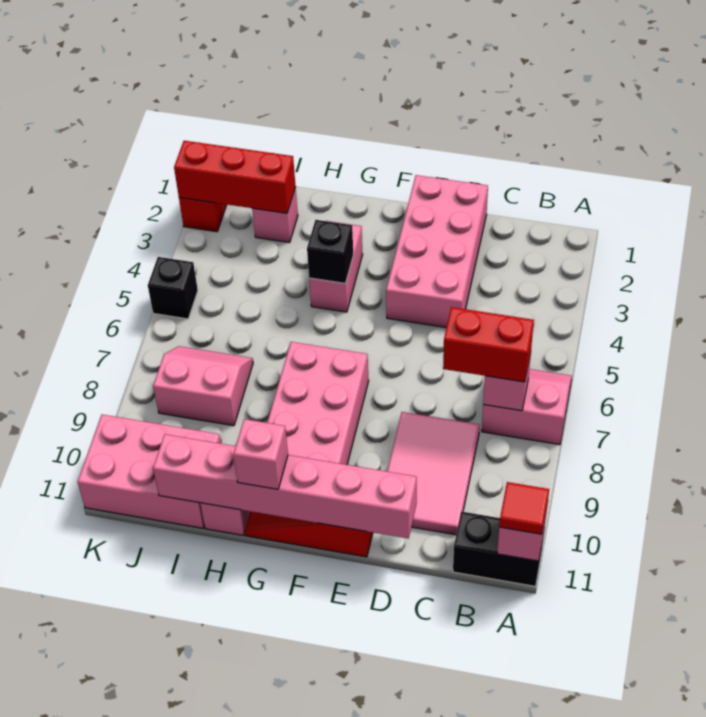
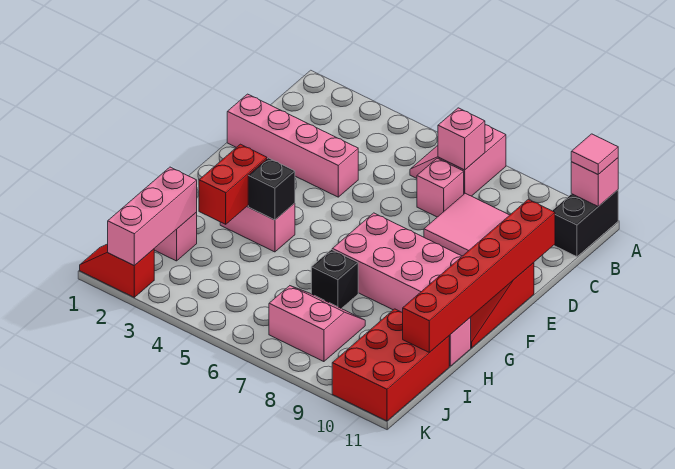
red 1x1 tile [499,482,549,534] -> pink 1x1 tile [571,134,618,174]
red 1x2 brick [443,307,534,382] -> red 1x2 brick moved to [199,144,267,224]
pink 2x4 brick [386,175,488,328] -> pink 1x4 brick [227,94,358,197]
pink 1x6 brick [153,434,417,539] -> red 1x6 brick [403,199,555,352]
pink 1x1 brick [233,419,288,489] -> pink 1x1 brick moved to [417,158,464,217]
red 1x3 brick [174,141,296,213] -> pink 1x3 brick [108,167,197,266]
pink 2x2 slope [153,346,253,426] -> pink 2x2 slope turned to [269,286,365,362]
pink 2x3 brick [78,415,221,528] -> red 2x3 brick [332,309,449,421]
black 1x1 brick [148,257,198,319] -> black 1x1 brick moved to [311,250,358,309]

